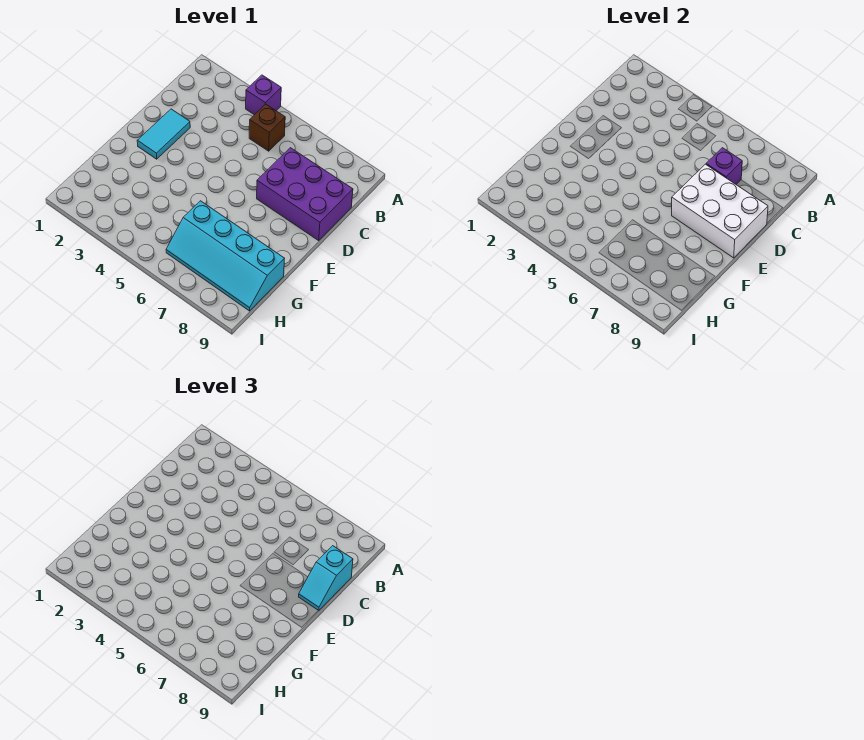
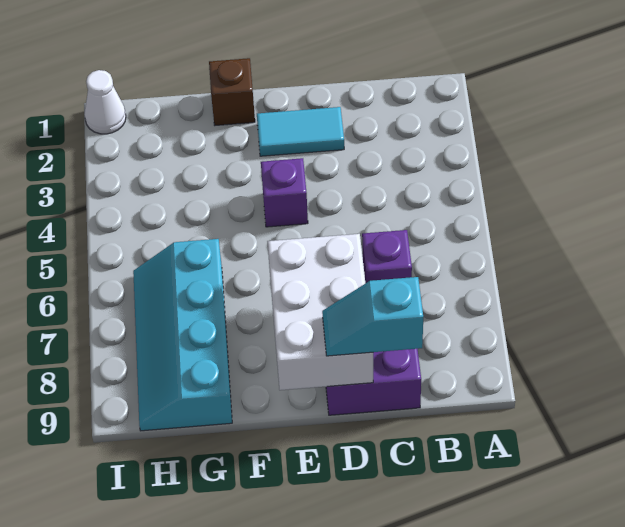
purple 1x1 brick [246,75,281,115] -> purple 1x1 brick moved to [261,158,308,227]
brown 1x1 brick [249,104,285,151] -> brown 1x1 brick moved to [209,58,255,125]
none -> white 1x1 cone [84,70,126,134]

